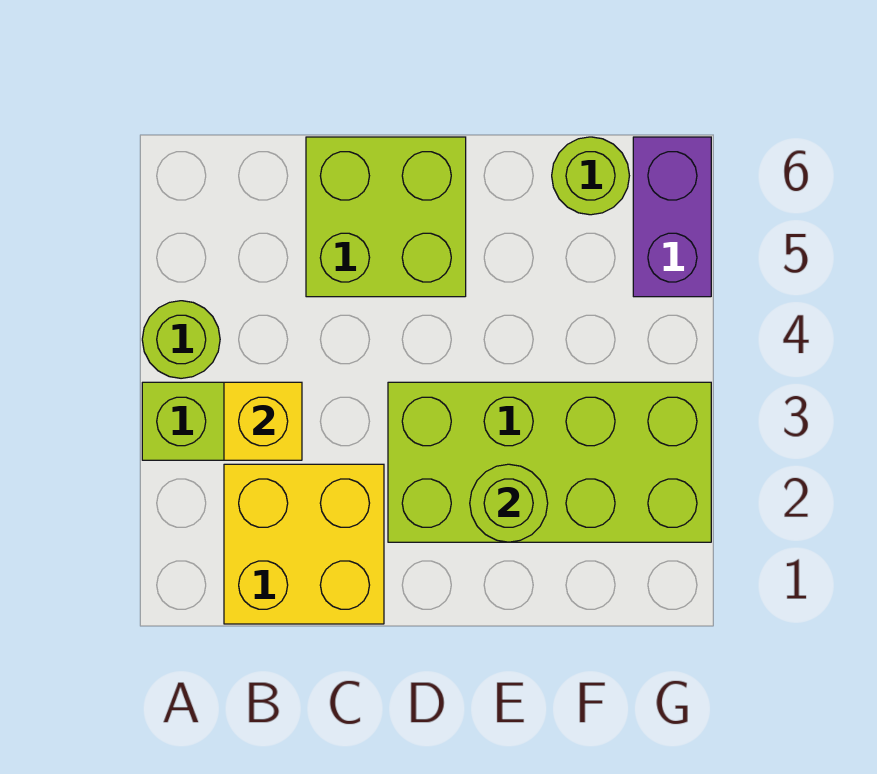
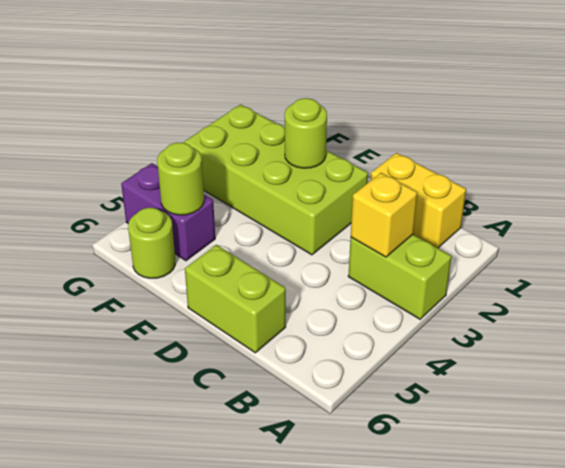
lime 1x1 round brick [142,301,220,378] -> lime 1x1 round brick moved to [157,143,204,215]
yellow 2x2 brick [224,464,384,624] -> yellow 1x2 brick [371,153,466,248]
lime 2x2 brick [306,137,466,297] -> lime 1x2 brick [185,245,286,353]
purple 1x2 brick [633,137,711,297] -> purple 1x2 brick turned to [121,163,215,261]

